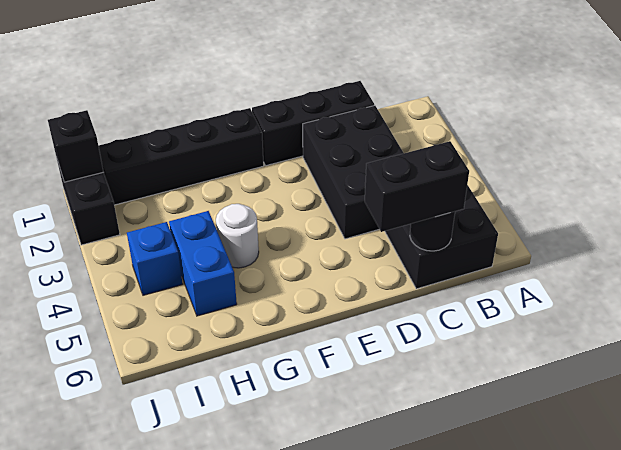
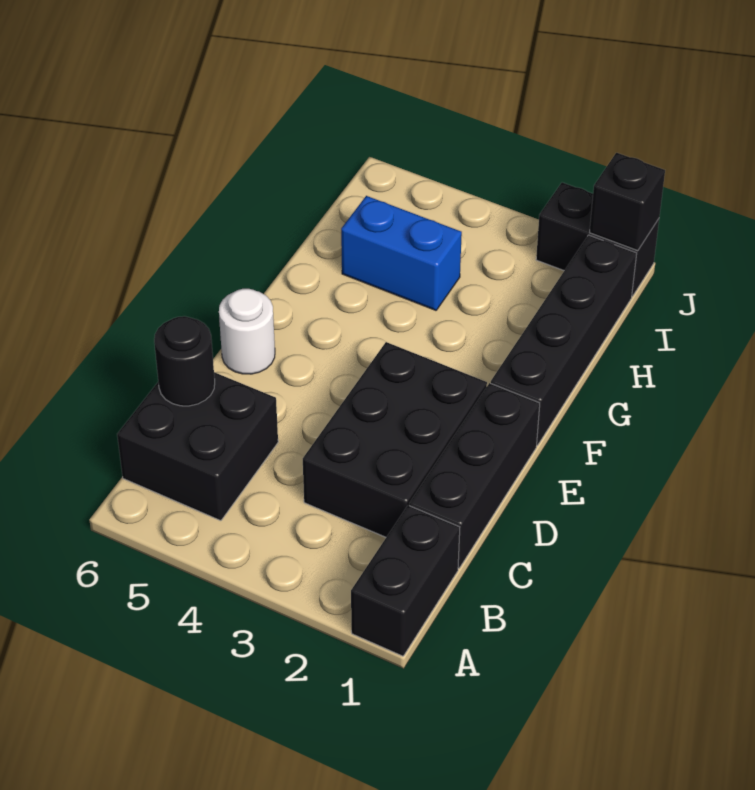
black 2x3 brick [303,105,404,239] -> black 2x3 brick turned to [303,342,487,537]
black 1x2 brick [365,141,469,232] -> black 1x2 brick moved to [351,505,460,656]
white 1x1 round brick [216,204,259,268] -> white 1x1 round brick moved to [219,289,275,374]
blue 1x1 brick [127,222,183,295] -> none

